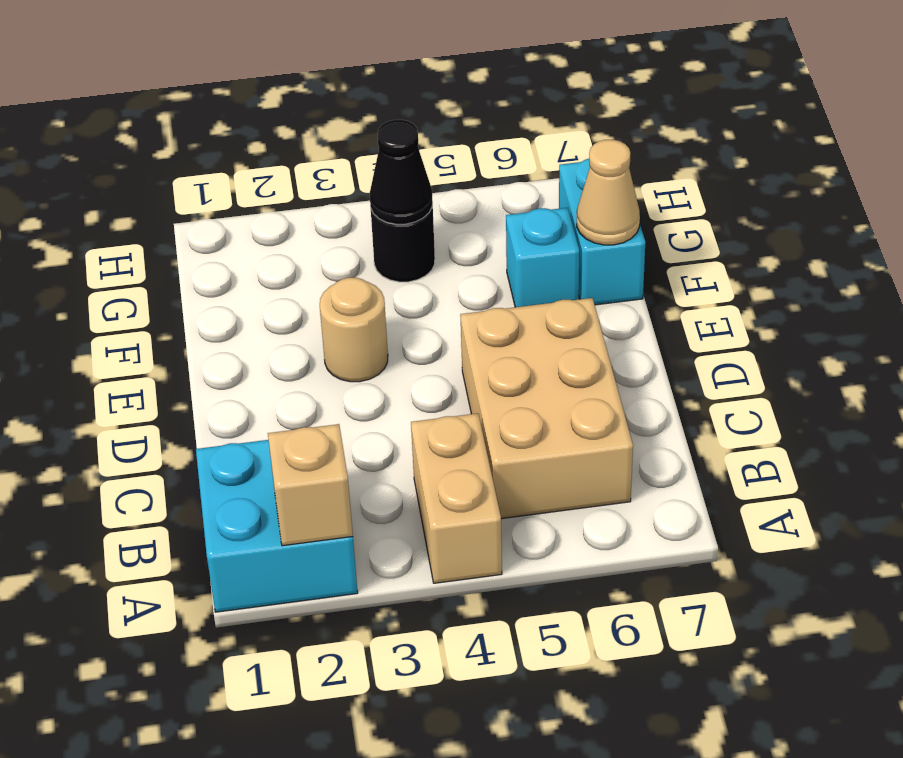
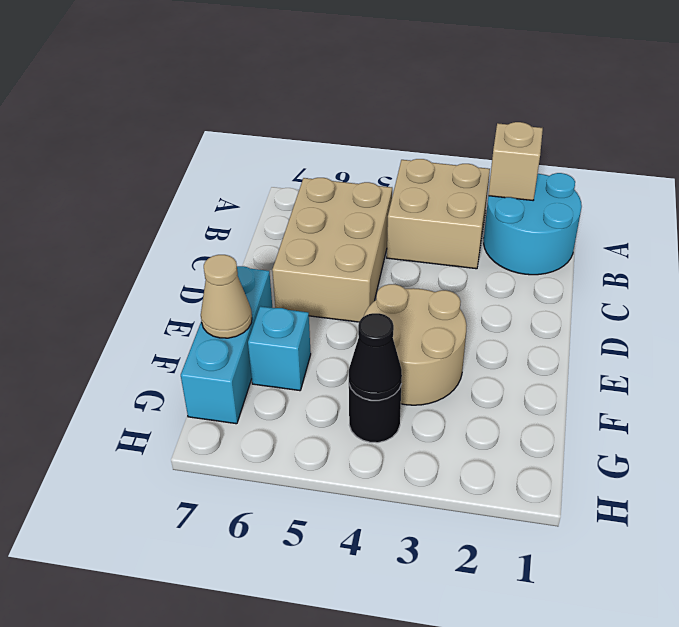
cyan 2x2 brick [196,440,358,612] -> cyan 2x2 round brick [484,173,582,275]
tan 1x2 brick [411,413,502,583] -> tan 2x2 brick [387,159,490,269]
tan 1x1 round brick [320,278,388,382] -> tan 2x2 round brick [364,284,467,405]
cyan 1x2 brick [559,159,645,305] -> cyan 1x3 brick [181,266,272,424]

